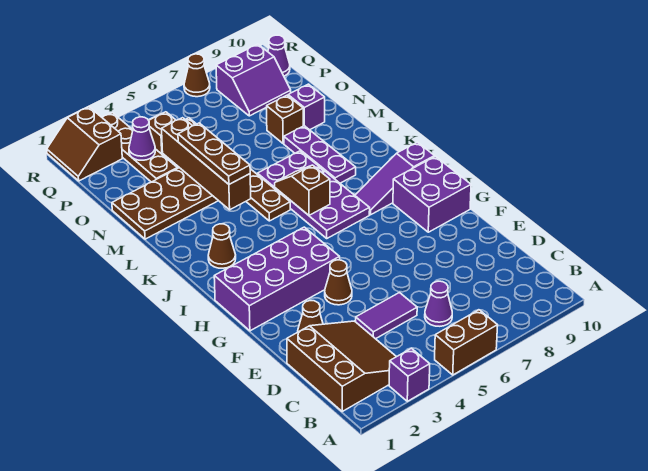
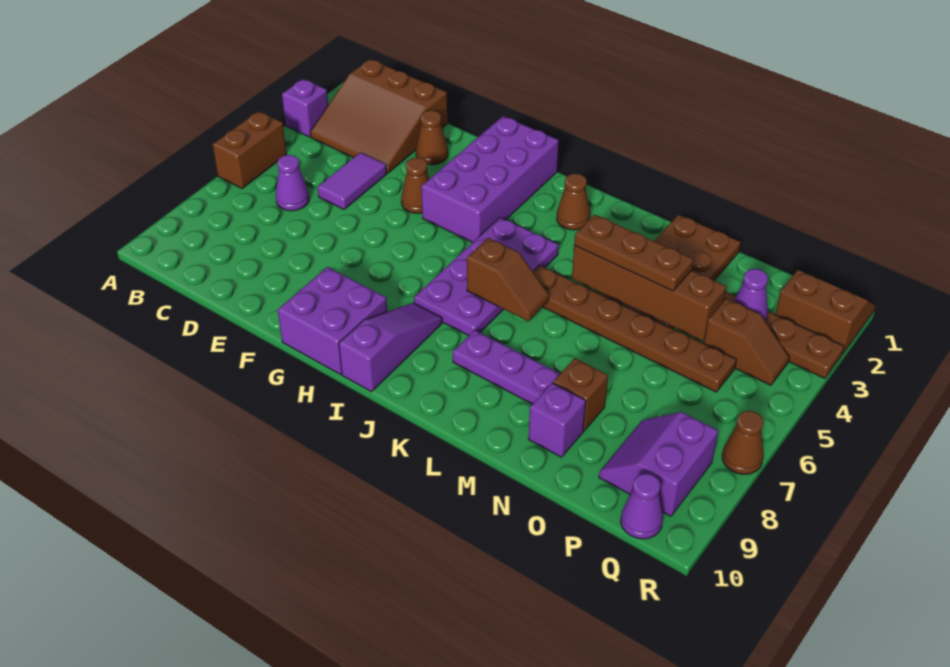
purple 2x4 plate [257,151,370,238] -> purple 2x4 plate turned to [414,217,558,336]

